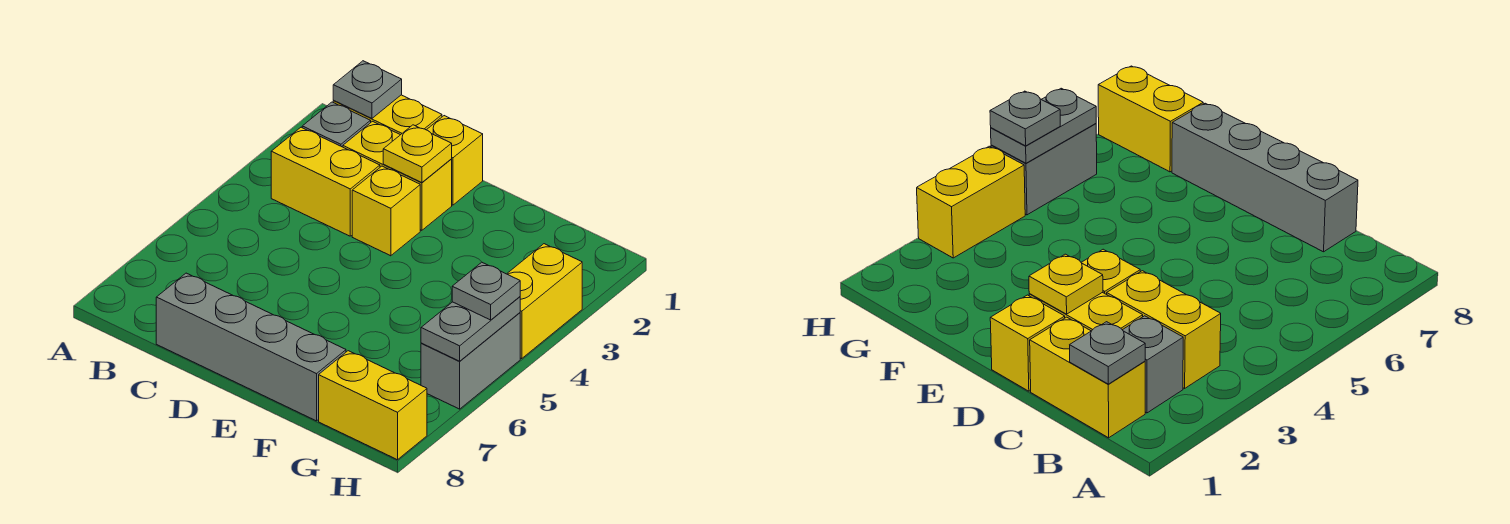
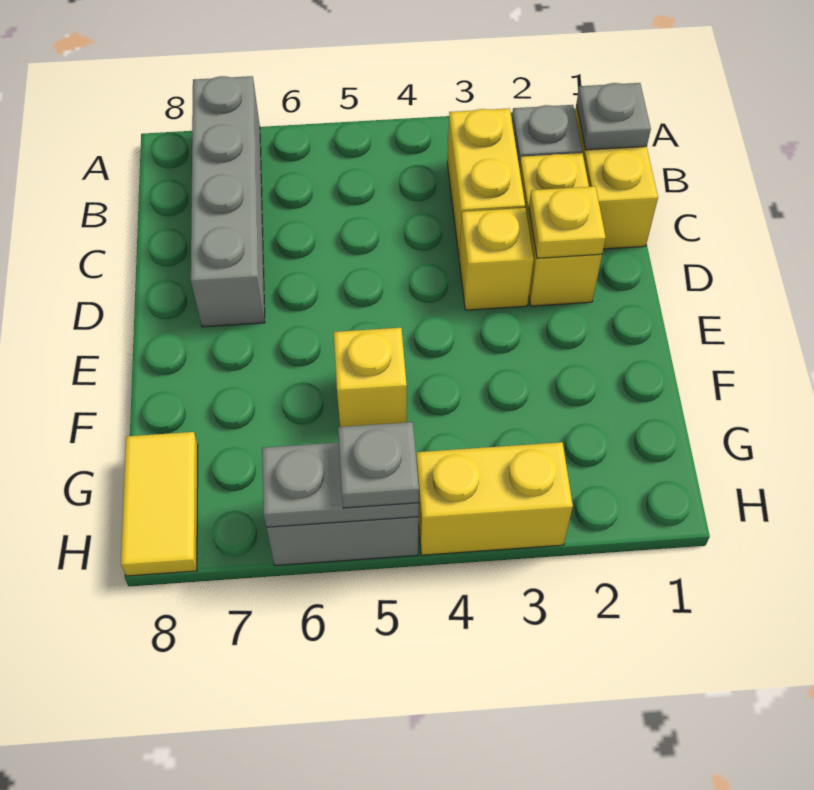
grey 1x4 brick [156,273,346,421] -> grey 1x4 brick moved to [191,76,265,327]
yellow 1x1 brick [427,116,483,205] -> yellow 1x1 brick moved to [334,328,407,427]
yellow 1x2 brick [319,351,427,460] -> yellow 1x2 tile [121,432,198,576]

